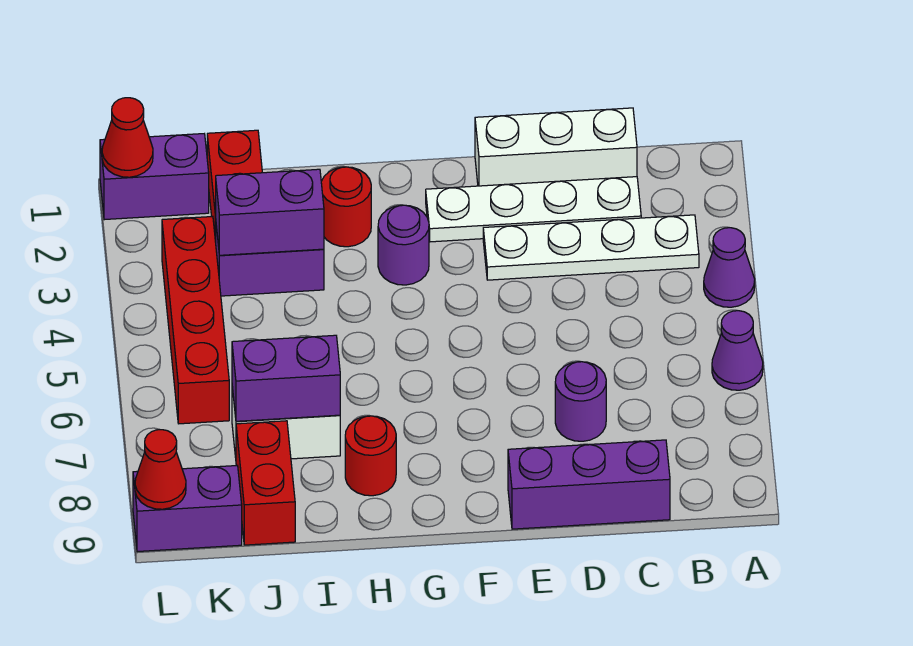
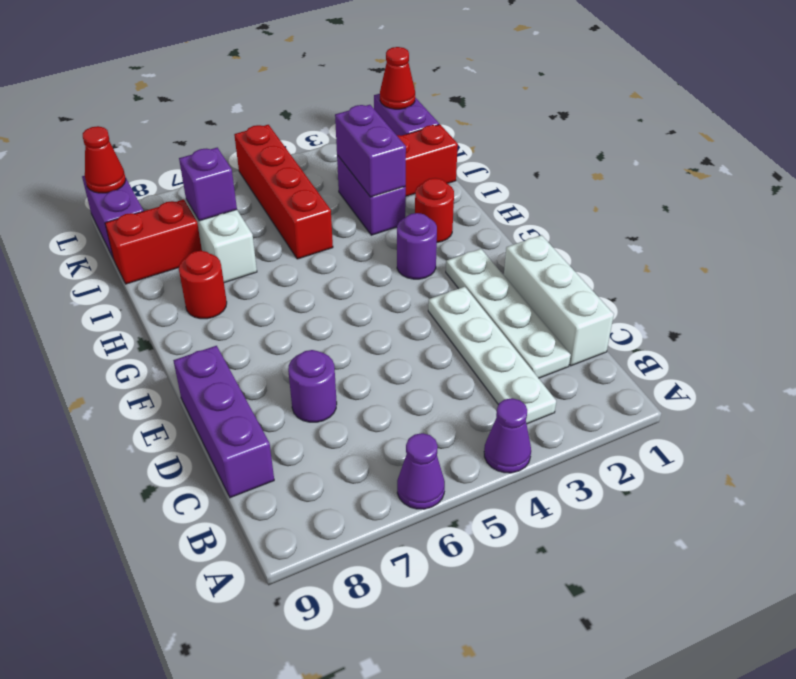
purple 1x2 brick [232,335,340,421] -> purple 1x1 brick [179,148,237,221]
red 1x4 brick [162,216,229,424] -> red 1x4 brick turned to [234,125,333,259]

